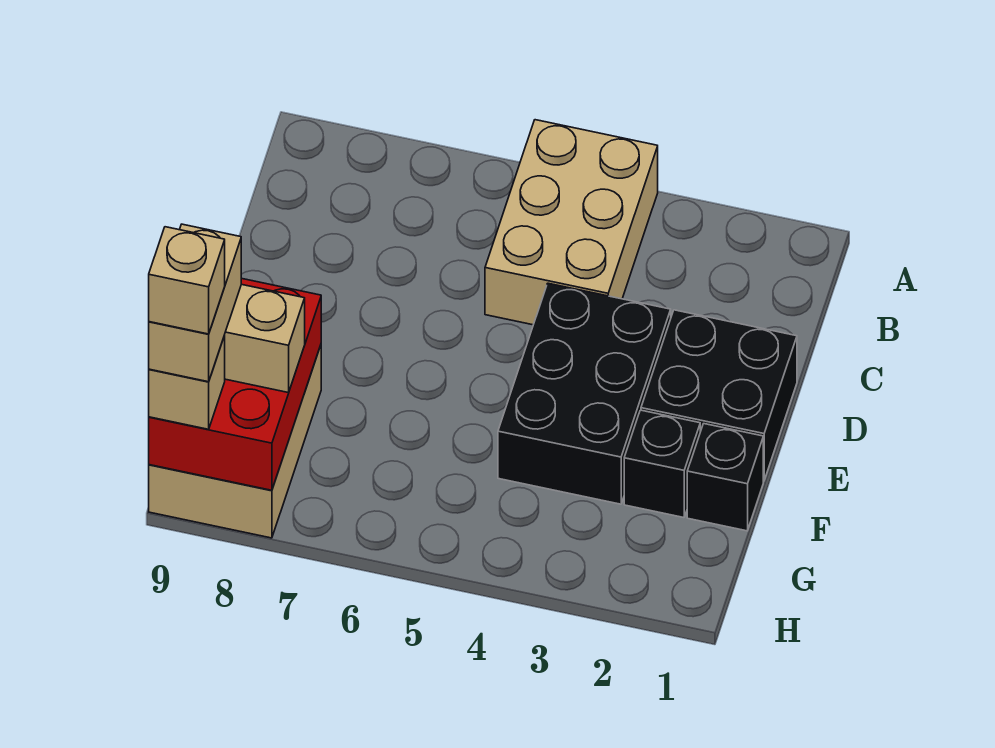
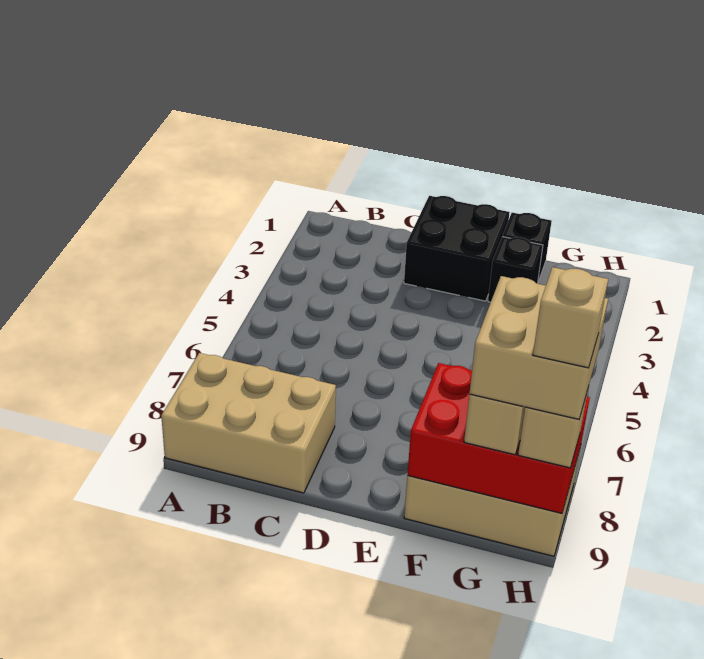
tan 2x3 brick [485,120,658,325] -> tan 2x3 brick moved to [161,353,336,493]
black 2x3 brick [498,283,671,504] -> none
tan 1x2 brick [149,224,241,382] -> tan 2x2 brick [469,276,608,419]

